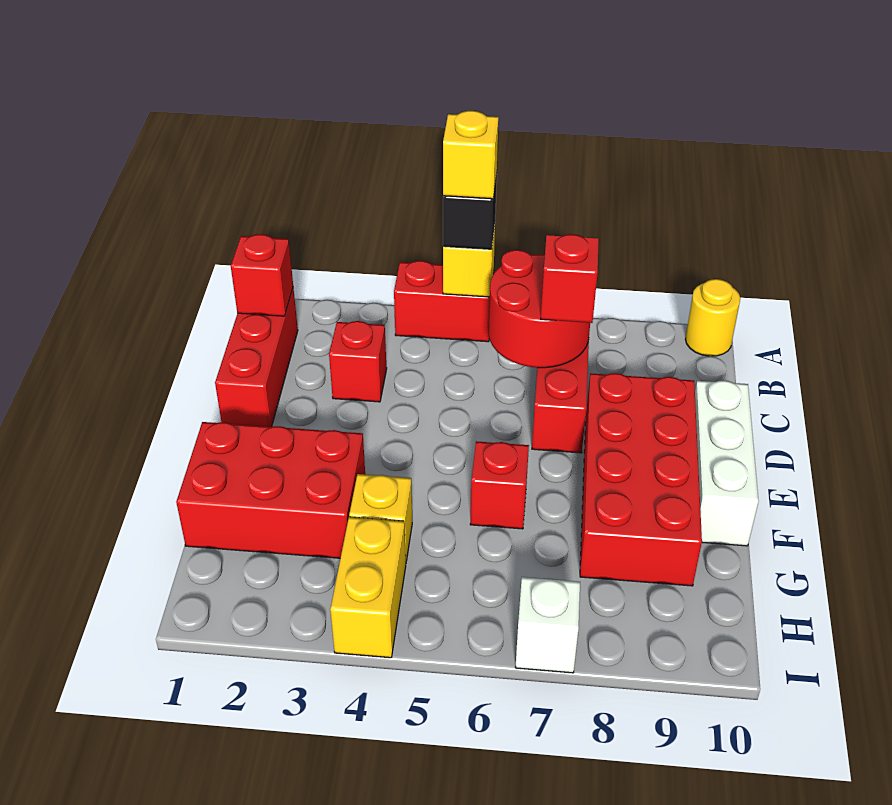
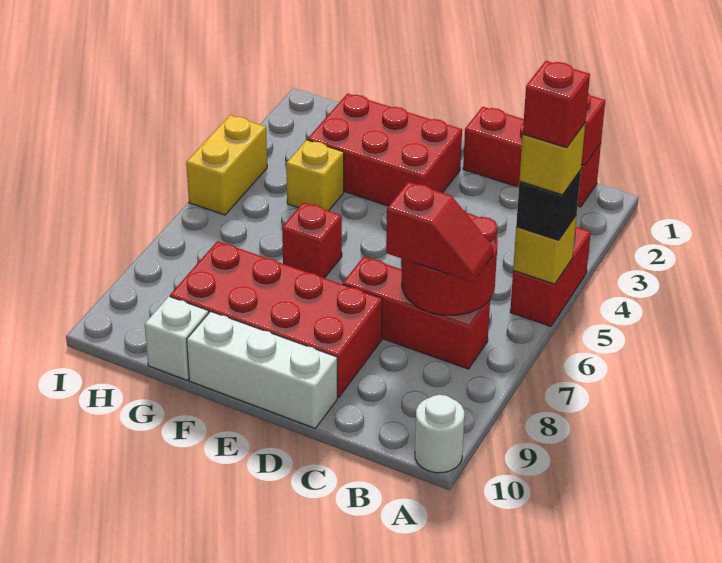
yellow 1x1 round brick [685,279,740,356] -> white 1x1 round brick [415,395,464,473]
red 1x1 brick [329,321,387,402] -> red 1x1 brick moved to [523,61,590,148]
red 2x3 brick [176,422,365,558] -> red 2x3 brick turned to [308,93,462,206]
yellow 1x2 brick [330,517,406,658] -> yellow 1x2 brick turned to [186,115,267,215]
white 1x1 brick [515,577,580,673] -> white 1x1 brick moved to [145,297,209,380]

